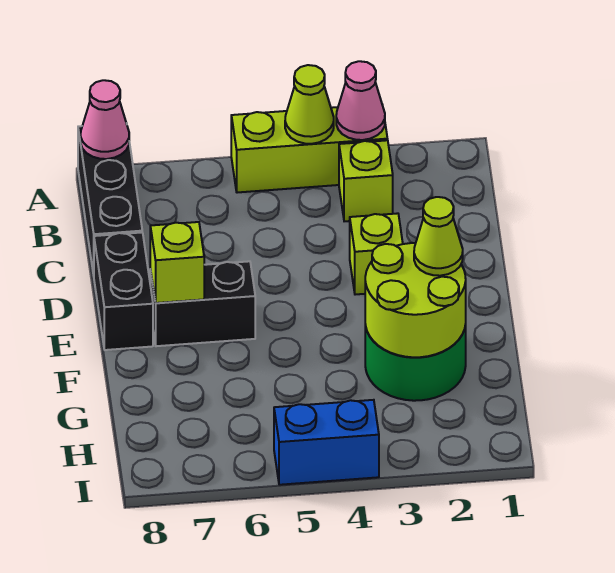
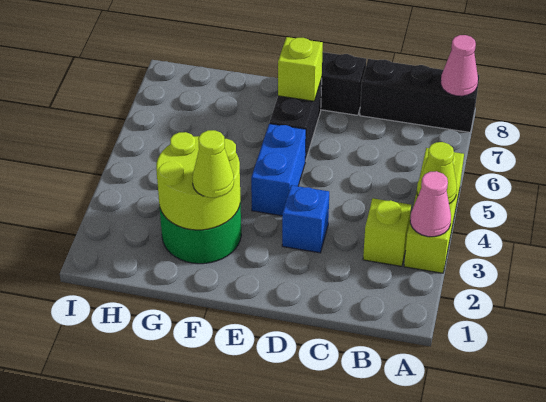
lime 1x1 brick [350,213,403,295] -> blue 1x1 brick [282,185,329,253]
blue 1x2 brick [274,400,379,485] -> blue 1x2 brick moved to [251,124,306,216]

